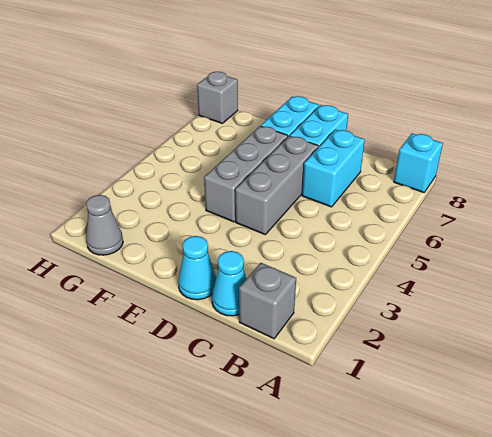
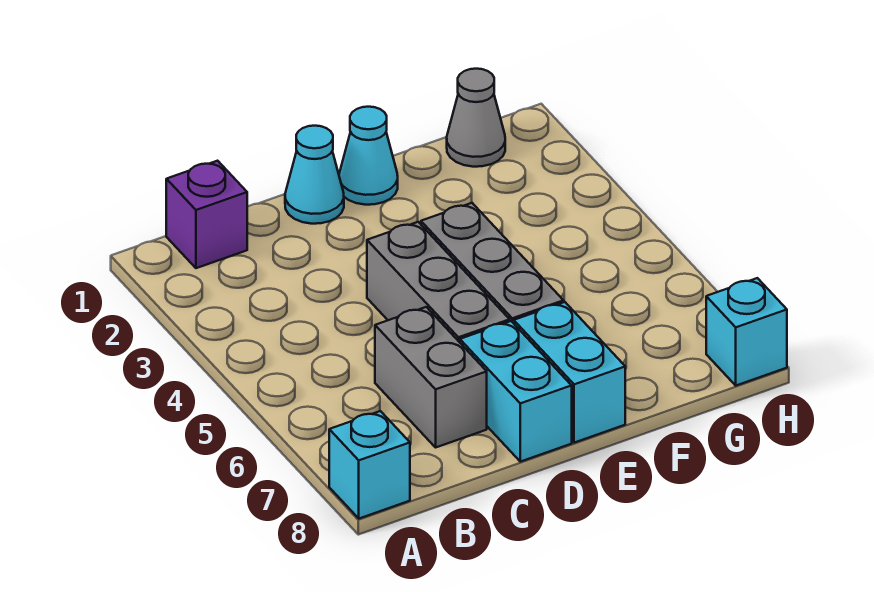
grey 1x1 brick [239,263,296,339] -> purple 1x1 brick [166,161,247,268]
cyan 1x1 cone [212,251,246,316] -> cyan 1x1 cone moved to [339,107,398,205]
cyan 1x2 brick [302,130,365,207] -> grey 1x2 brick [375,307,487,447]
grey 1x1 brick [197,72,238,123] -> cyan 1x1 brick [706,278,787,386]

